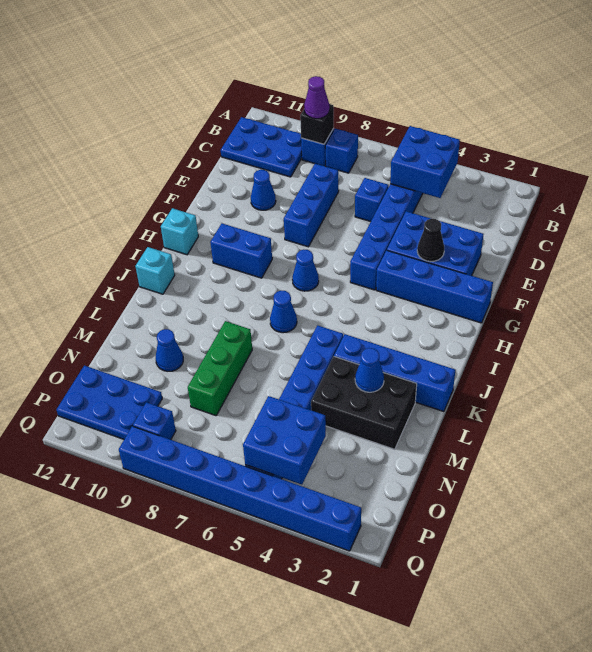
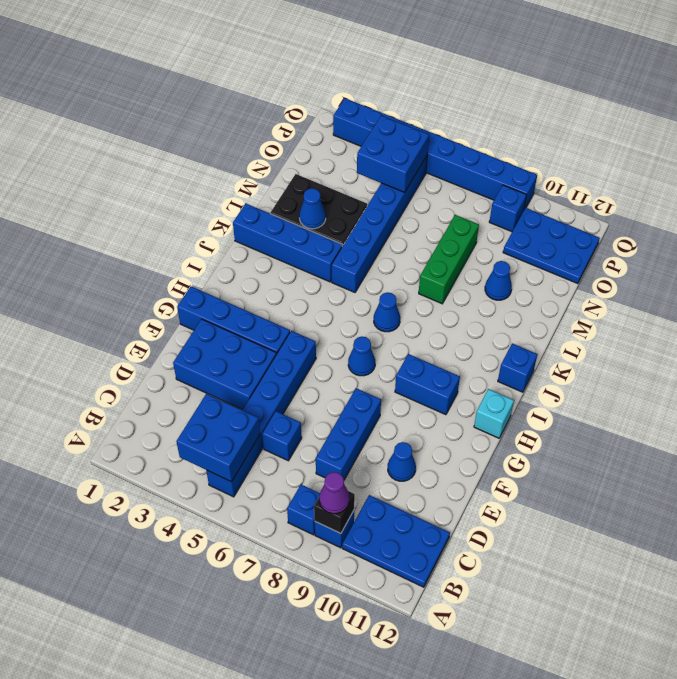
black 1x1 cone [417,219,445,261] -> none
cyan 1x1 brick [135,247,175,294] -> blue 1x1 brick [498,343,537,392]

